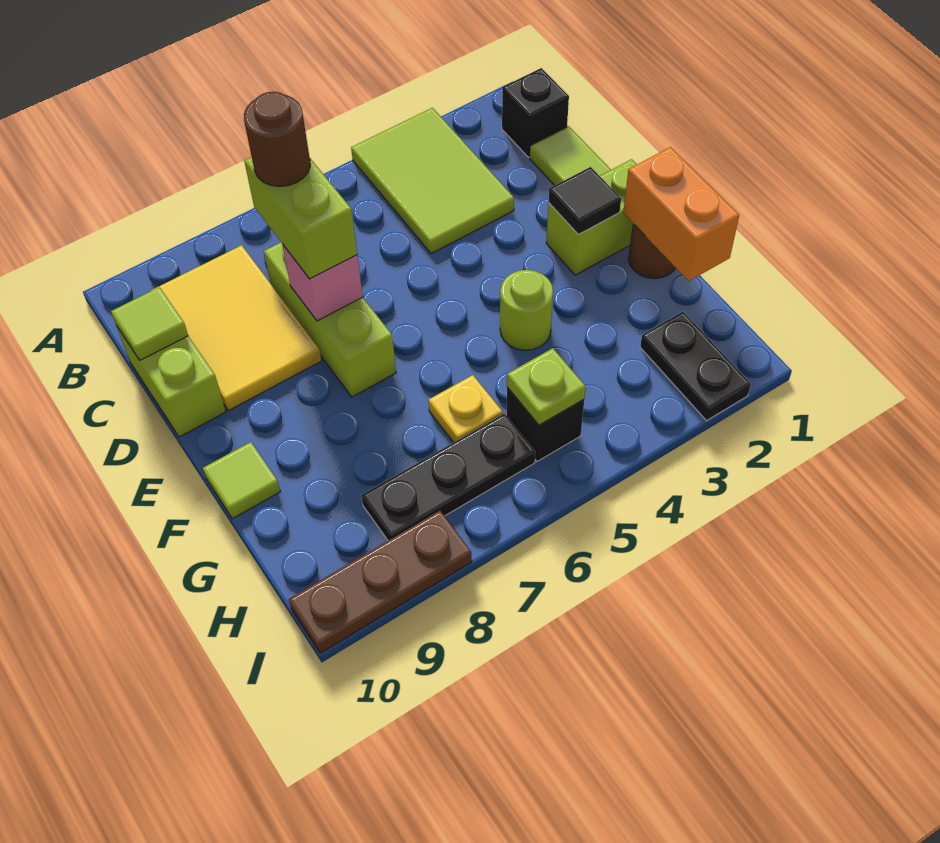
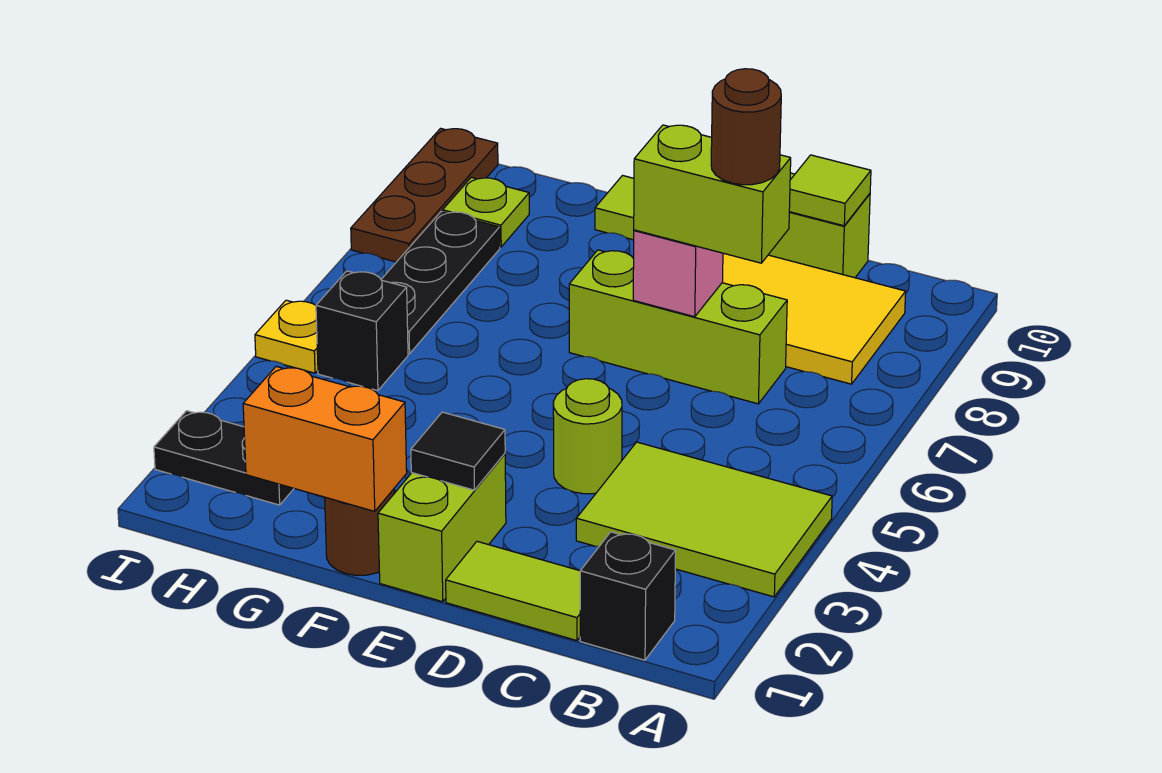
lime 1x1 round brick [500,270,553,350] -> lime 1x1 round brick moved to [553,379,622,494]
yellow 1x1 plate [428,375,503,443] -> yellow 1x1 plate moved to [255,300,318,373]
lime 1x1 plate [507,348,586,425] -> lime 1x1 plate moved to [443,177,529,247]

